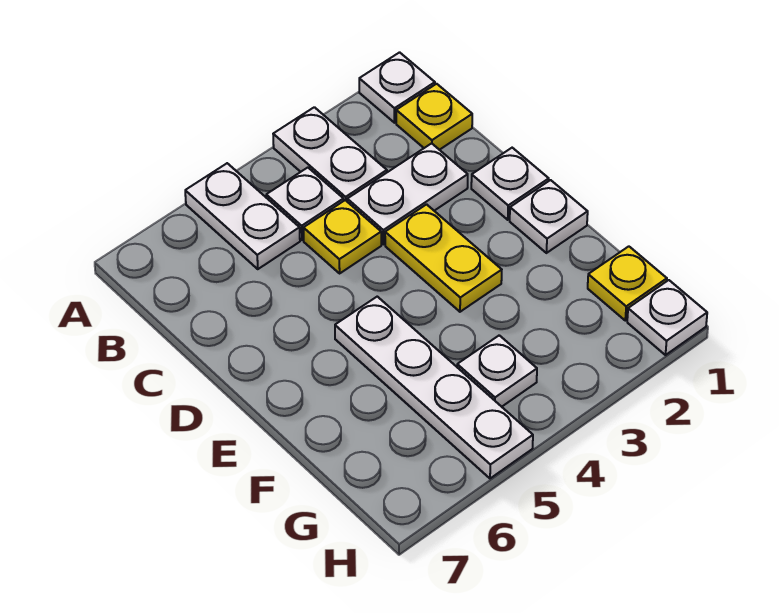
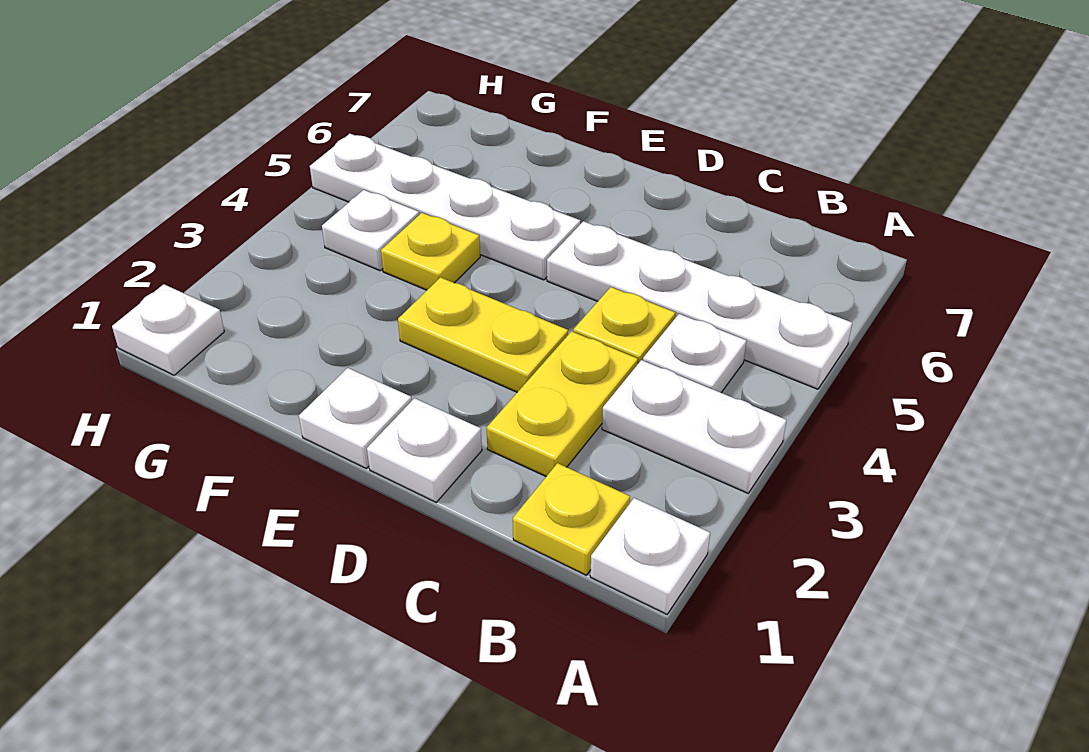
white 1x2 plate [185,163,300,269] -> white 1x4 plate [547,221,852,389]
white 1x2 plate [347,143,468,244] -> yellow 1x2 plate [487,331,638,476]
yellow 1x1 plate [588,246,667,321] -> yellow 1x1 plate moved to [381,213,480,290]

